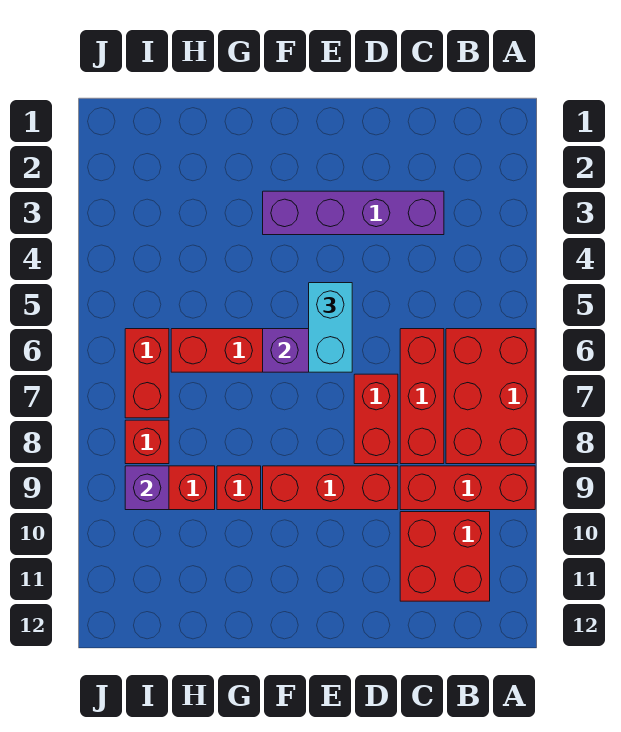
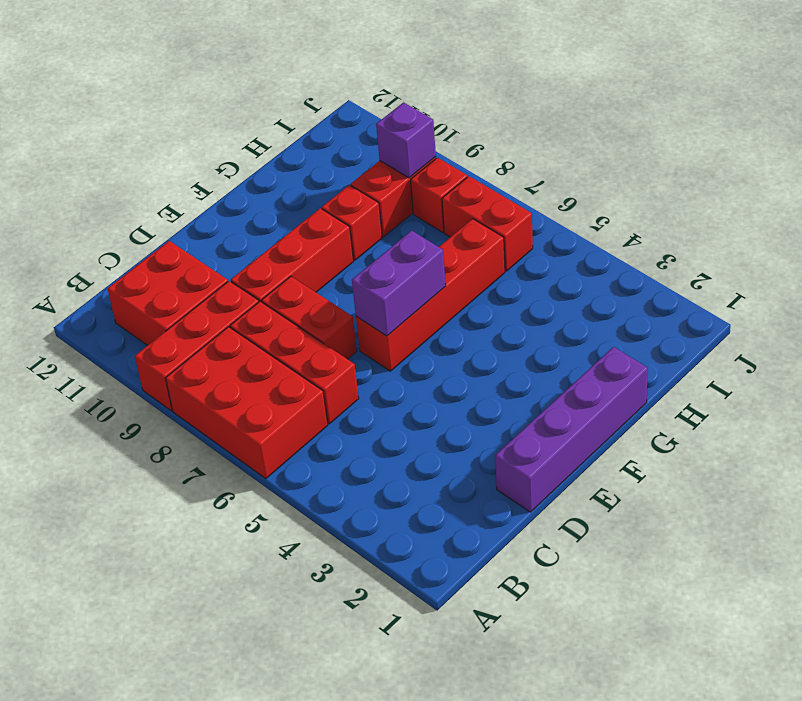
purple 1x4 brick [263,191,444,235] -> purple 1x4 brick moved to [495,347,648,512]
cyan 1x2 brick [309,283,352,372] -> none

